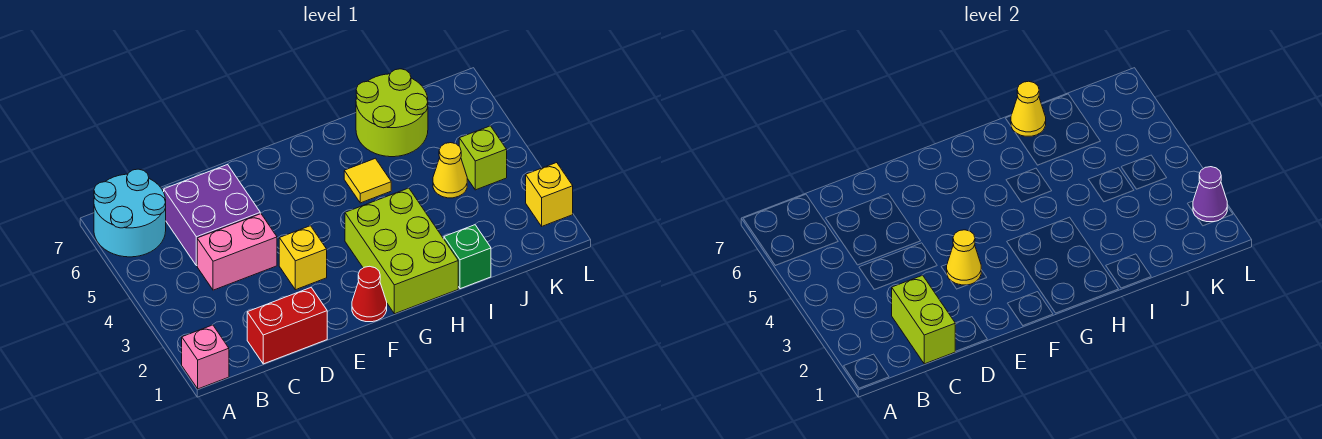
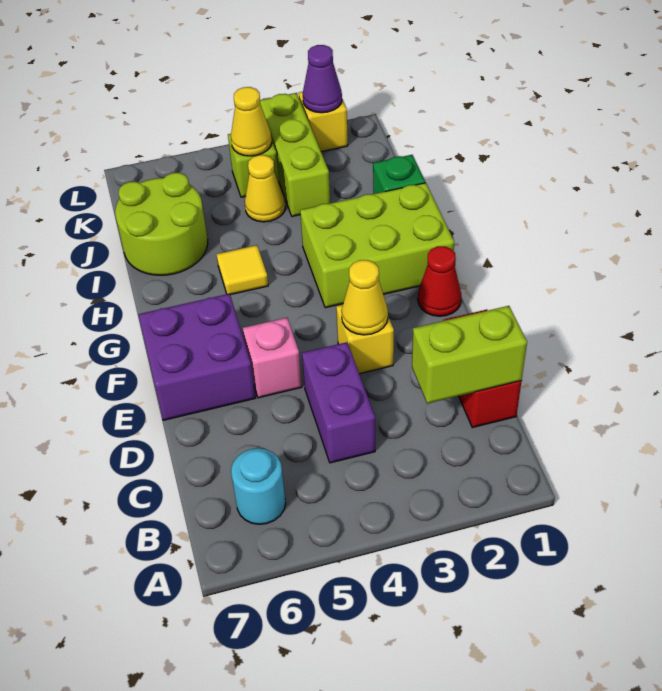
pink 1x1 brick [182,325,229,389] -> pink 1x1 brick moved to [243,318,302,398]
cyan 2x2 round brick [94,169,166,257] -> cyan 1x1 round brick [231,448,286,524]
pink 1x2 brick [197,214,277,290] -> purple 1x2 brick [302,342,375,463]
purple 2x2 brick [164,165,260,266] -> purple 2x2 brick moved to [138,294,255,420]
yellow 1x1 cone [1011,81,1046,136] -> yellow 1x1 cone moved to [231,87,272,156]
none -> lime 1x3 brick [260,93,330,216]

